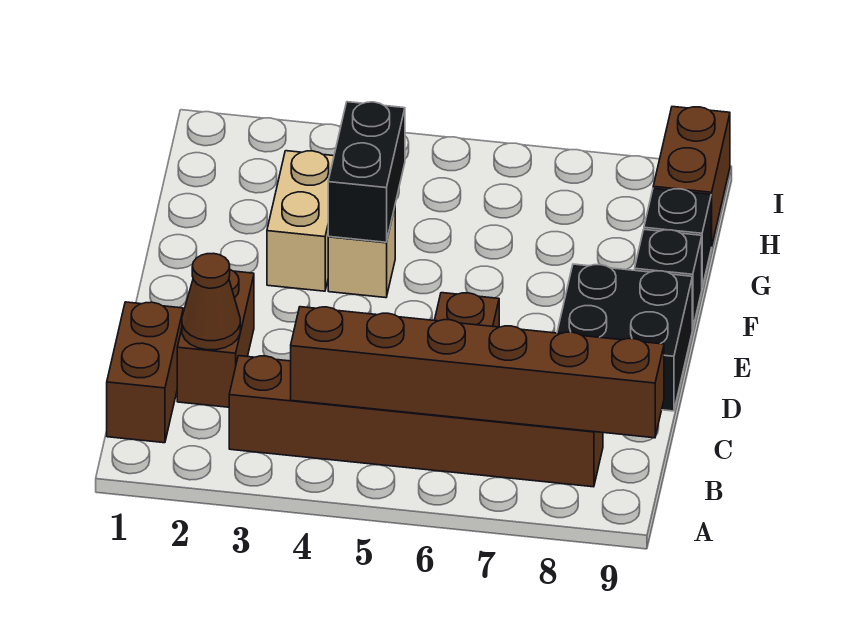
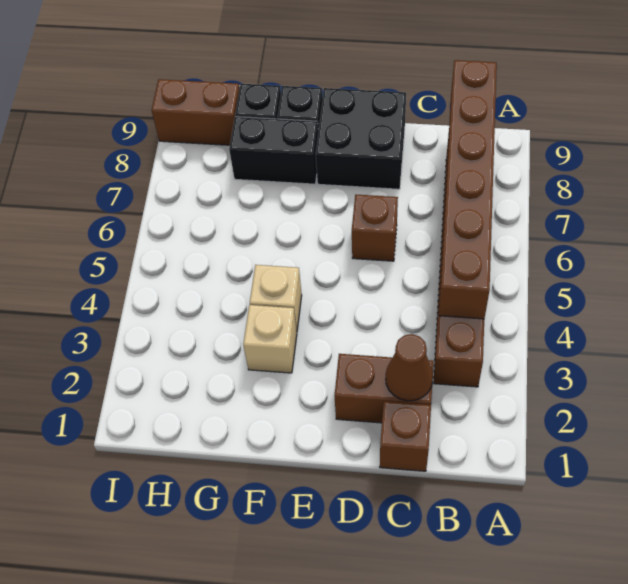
brown 1x2 brick [107,302,183,443] -> brown 1x1 brick [380,402,431,471]
tan 1x2 brick [267,151,334,291] -> tan 1x1 brick [243,305,297,373]
black 1x2 brick [328,102,405,242] -> black 1x2 brick moved to [229,117,318,184]

